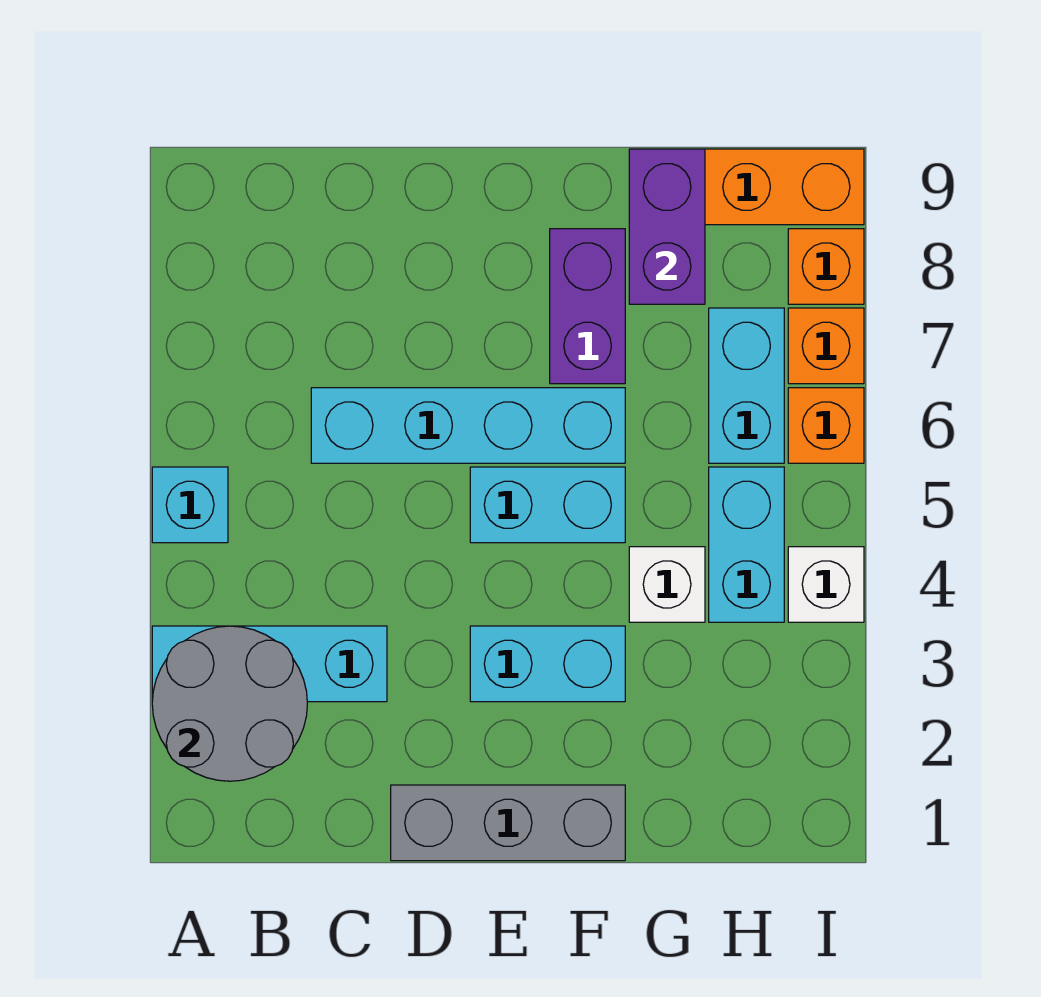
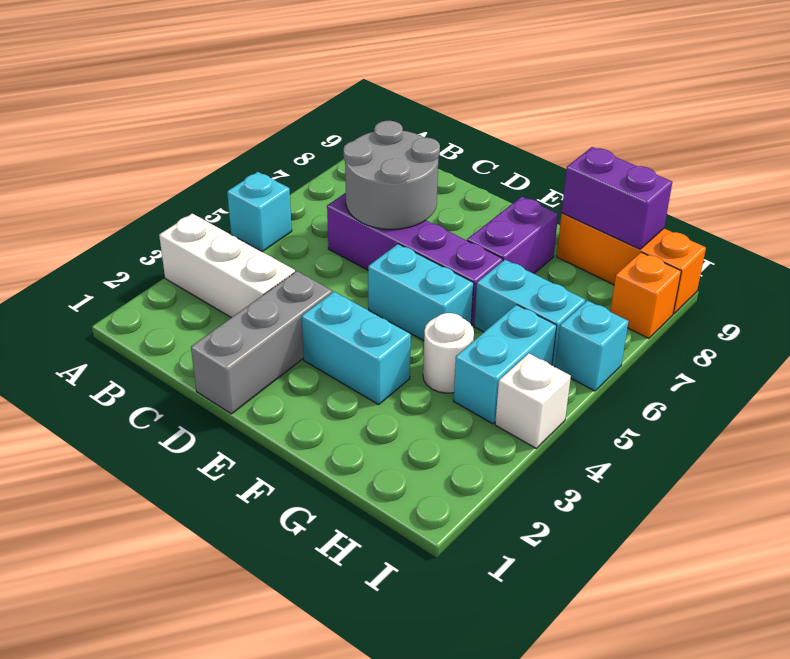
grey 2x2 round brick [152,626,307,781] -> grey 2x2 round brick moved to [343,121,440,229]
cyan 1x3 brick [152,626,387,702] -> white 1x3 brick [159,214,295,318]
cyan 1x4 brick [311,388,625,463] -> purple 1x4 brick [327,193,503,325]
grey 1x3 brick [391,785,625,861] -> grey 1x3 brick turned to [191,271,332,414]
white 1x1 brick [629,547,705,622] -> white 1x1 round brick [423,313,474,393]
purple 1x2 brick [629,149,705,304] -> purple 1x2 brick turned to [562,147,672,249]
cyan 1x2 brick [709,308,784,463] -> cyan 1x2 brick turned to [474,260,585,367]
orange 1x1 brick [788,388,864,463] -> cyan 1x1 brick [555,300,629,391]
orange 1x1 brick [788,308,864,384] -> none

